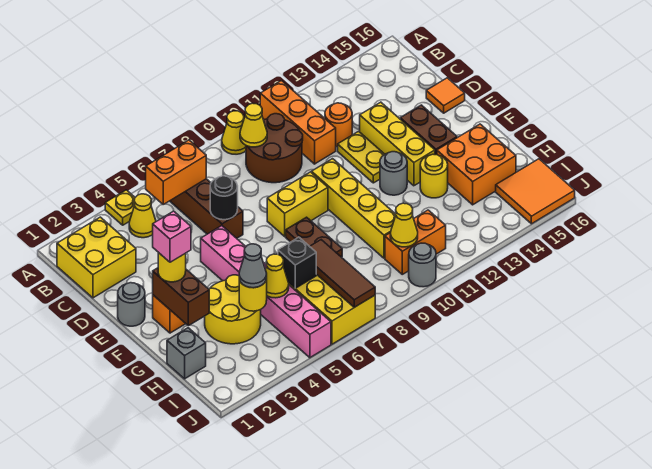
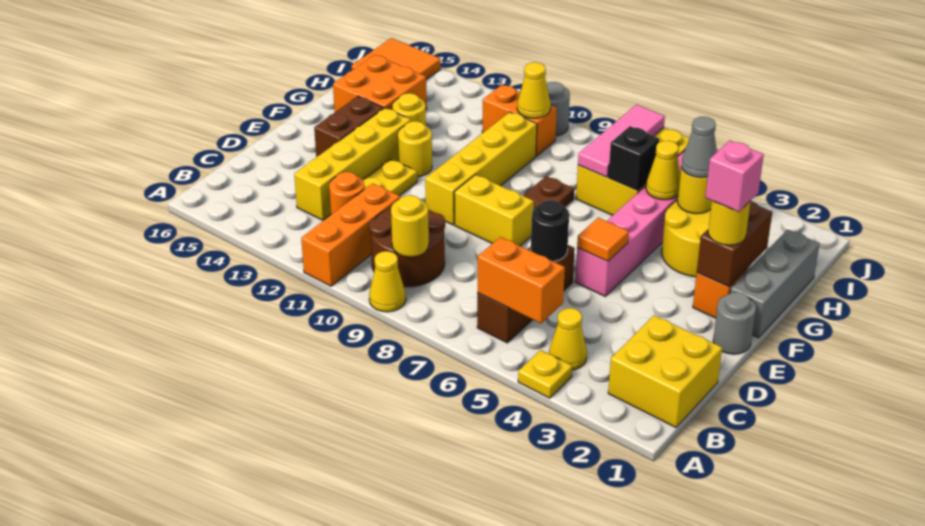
yellow 1x1 cone [240,103,267,147] -> yellow 1x1 round brick [391,195,429,257]
yellow 1x3 brick [360,102,435,186] -> yellow 1x4 brick [294,108,411,220]
orange 1x1 tile [426,78,465,113] -> orange 1x1 tile moved to [577,218,629,261]
grey 1x1 round brick [380,152,407,195] -> yellow 1x1 round brick [398,121,432,177]
grey 1x1 brick [167,328,206,379] -> grey 1x3 brick [730,230,820,338]
brown 1x3 tile [310,240,375,307] -> pink 1x3 tile [578,105,665,177]

